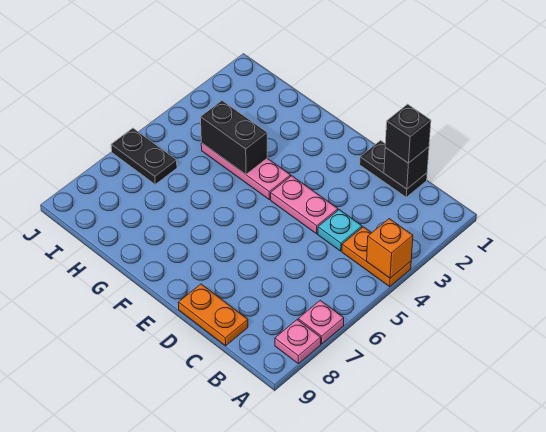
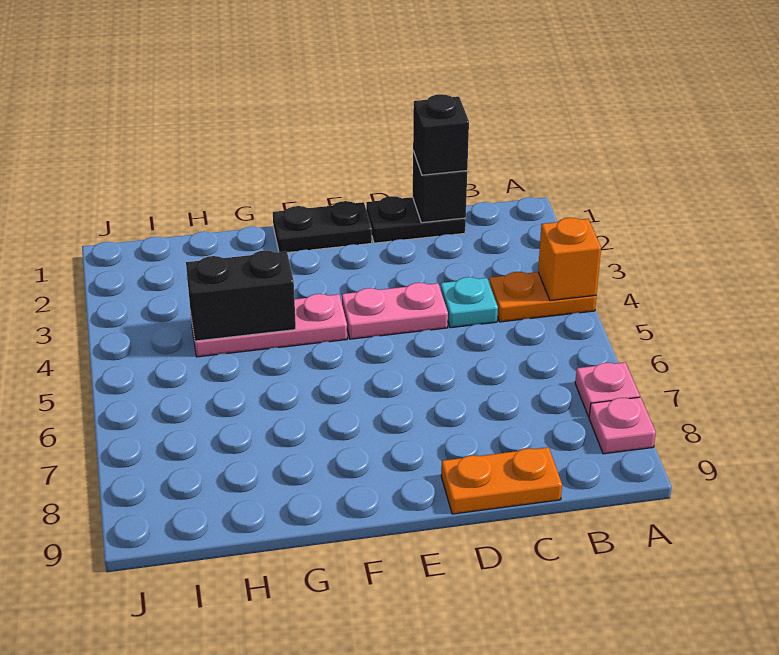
black 1x2 plate [111,128,177,184] -> black 1x2 plate moved to [273,201,372,253]

